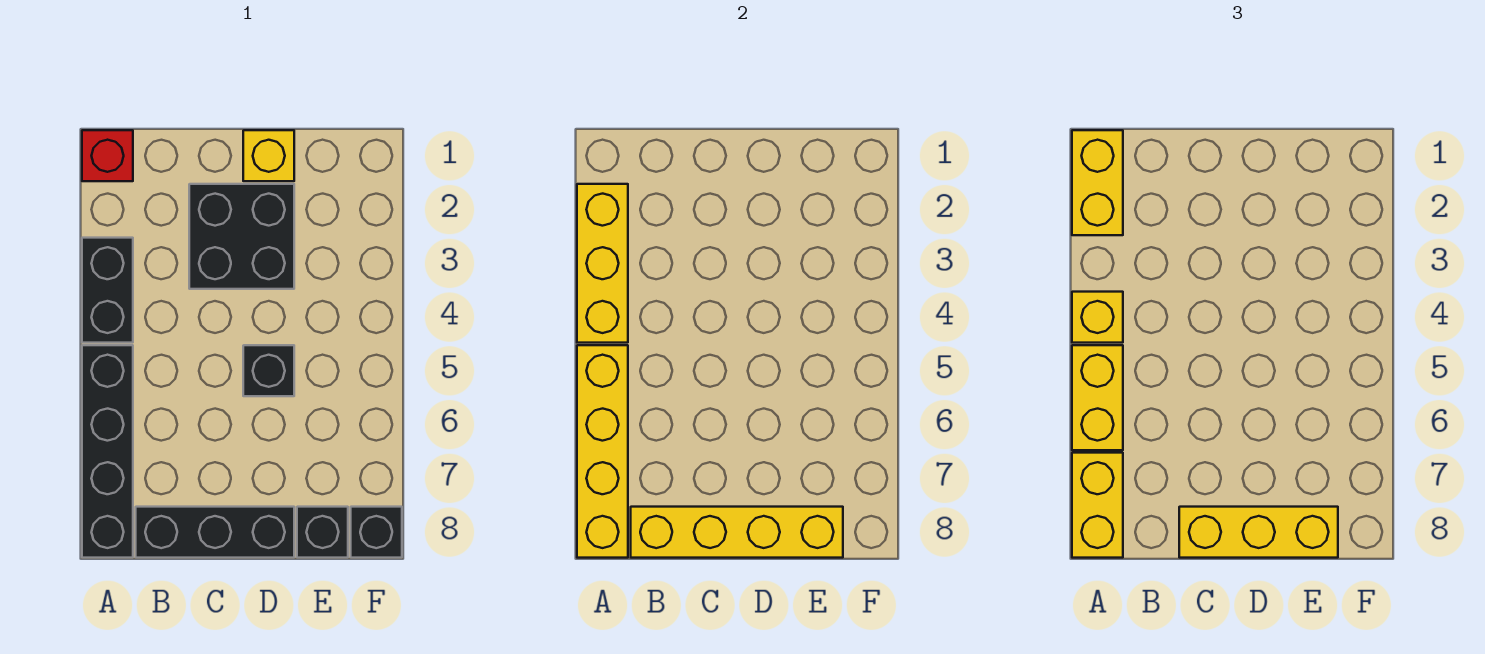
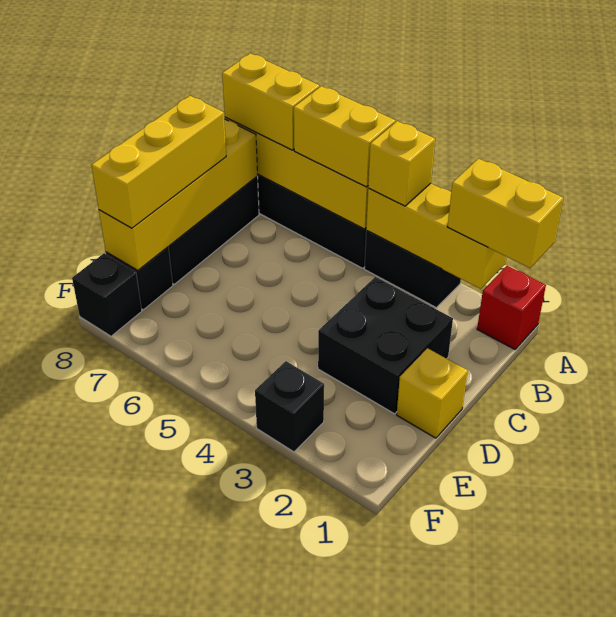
black 1x1 brick [243,345,294,396] -> black 1x1 brick moved to [255,361,324,452]

